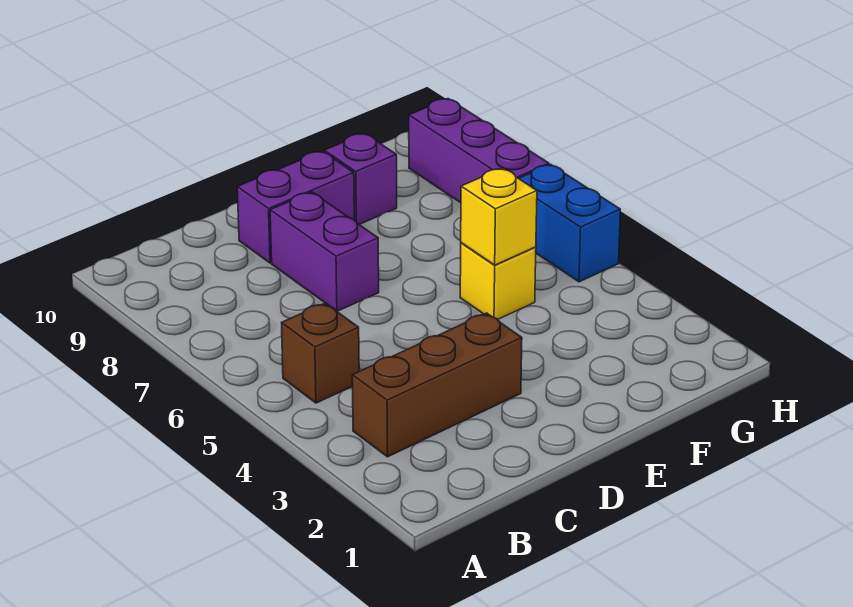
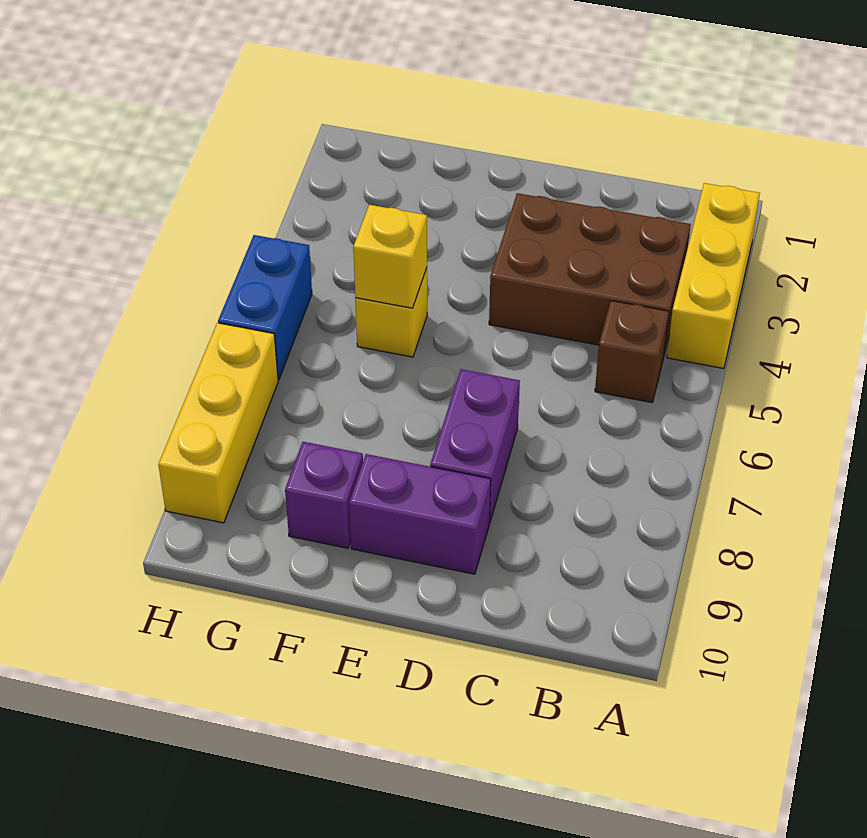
none -> yellow 1x3 brick [667,183,760,369]
brown 1x3 brick [352,313,522,457] -> brown 2x3 brick [489,193,691,354]
purple 1x3 brick [409,99,549,203] -> yellow 1x3 brick [158,323,278,523]

